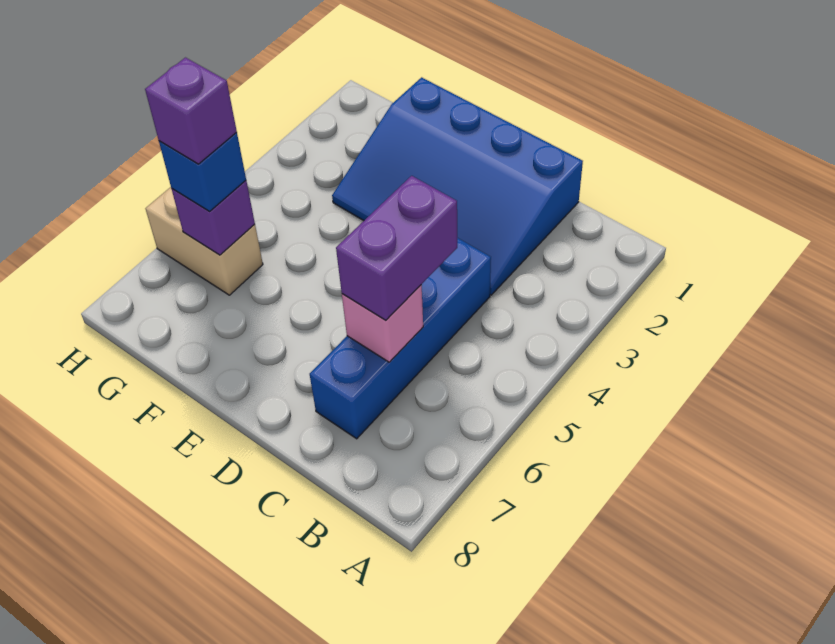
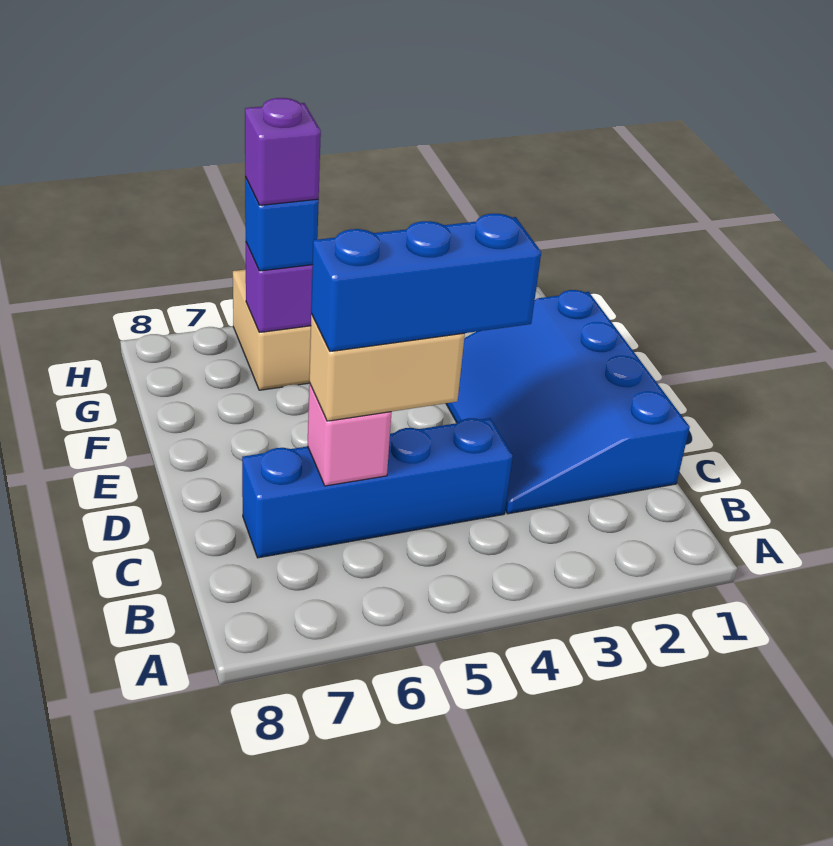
none -> blue 1x3 brick [311,214,541,352]
purple 1x2 brick [336,176,457,320] -> tan 1x2 brick [309,314,465,421]

